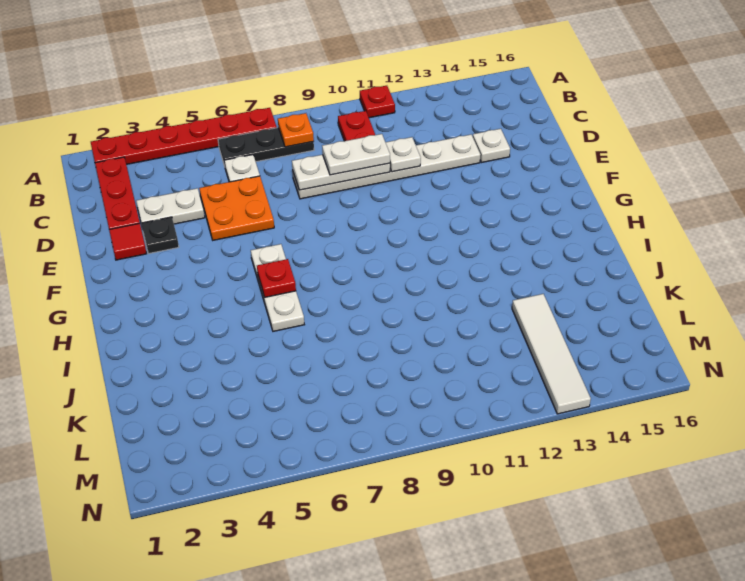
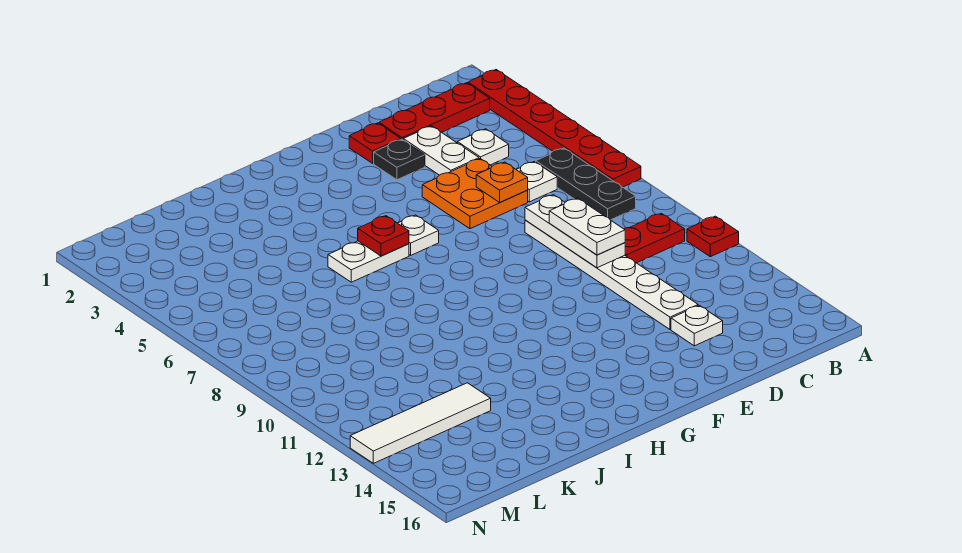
orange 1x1 plate [278,113,314,147] -> orange 1x1 plate moved to [476,162,528,202]
white 1x1 plate [386,137,421,172] -> white 1x1 plate moved to [457,129,509,165]
red 1x1 tile [109,223,147,260] -> red 1x1 plate [349,123,401,163]

